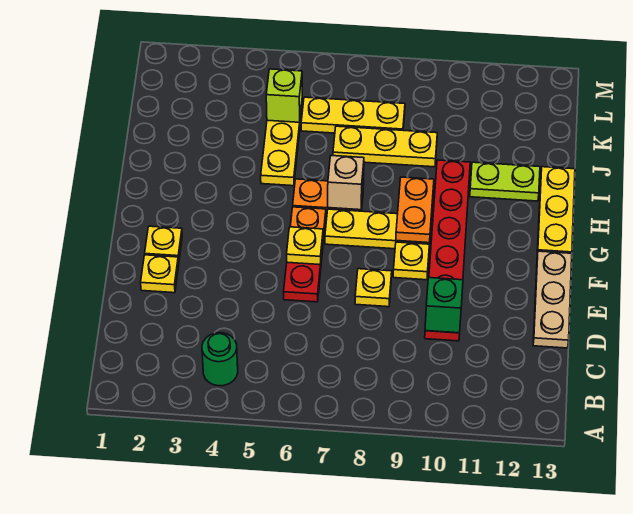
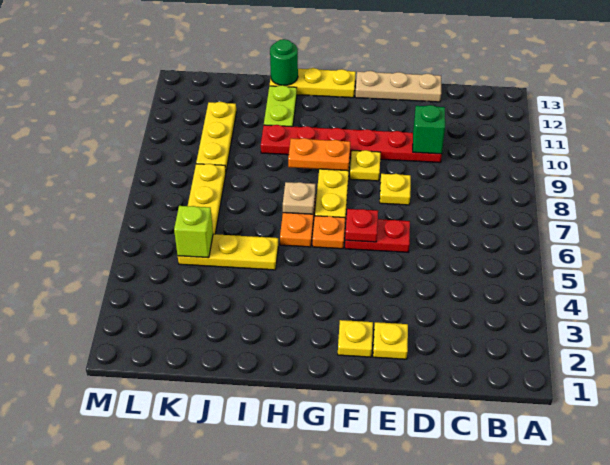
green 1x1 round brick [202,333,238,386] -> green 1x1 round brick moved to [270,39,298,85]
yellow 1x1 plate [286,227,323,265] -> red 1x1 plate [345,209,378,242]
tan 1x1 brick [328,156,364,210] -> tan 1x1 plate [283,182,316,214]
yellow 1x3 plate [333,126,437,167] -> yellow 1x3 plate moved to [196,102,236,170]

